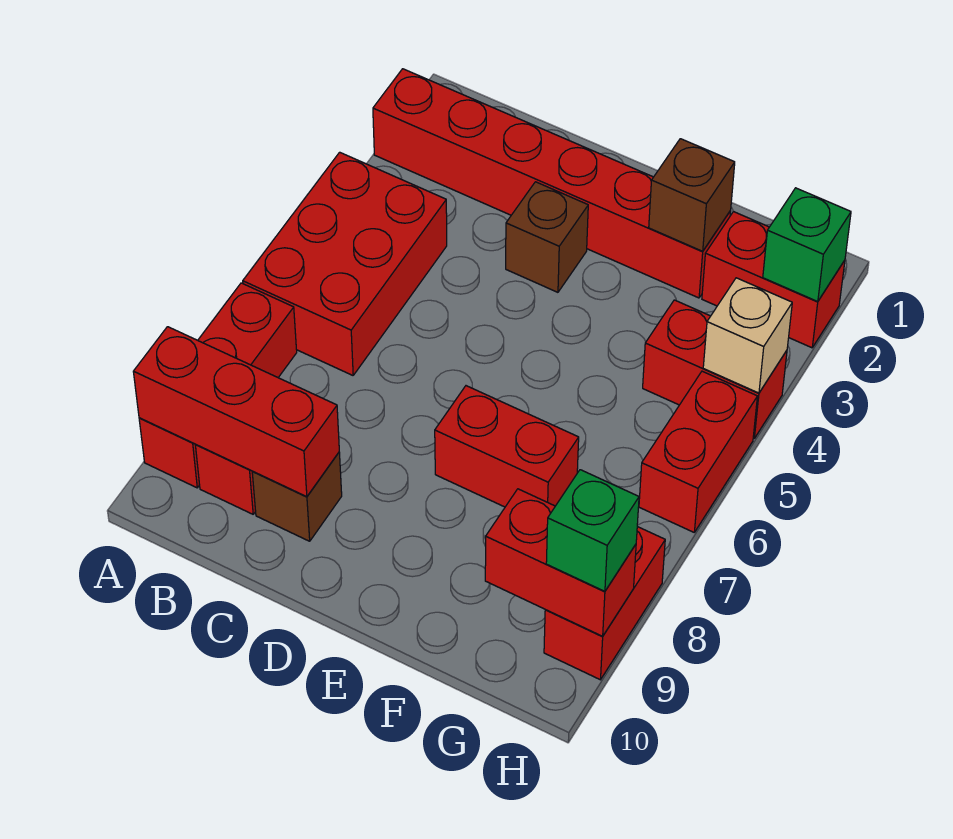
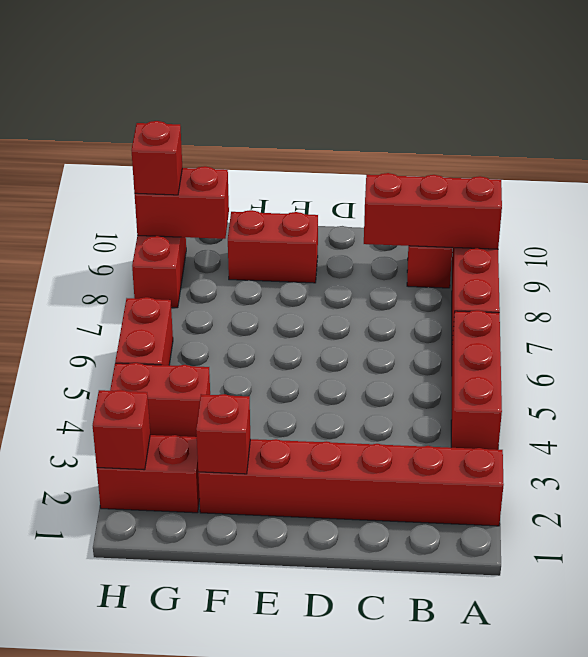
red 2x3 brick [243,152,447,375] -> red 1x3 brick [451,310,502,450]
brown 1x1 brick [252,452,342,541] -> none
brown 1x1 brick [506,182,588,292] -> none
red 1x2 brick [435,386,579,507] -> red 1x2 brick moved to [228,210,318,283]
brown 1x1 brick [649,139,735,251] -> red 1x1 brick [196,394,250,474]
green 1x1 brick [763,188,851,302] -> red 1x1 brick [93,390,150,470]
tan 1x1 brick [703,278,792,393] -> none
green 1x1 brick [546,470,639,591] -> red 1x1 brick [131,121,182,195]

